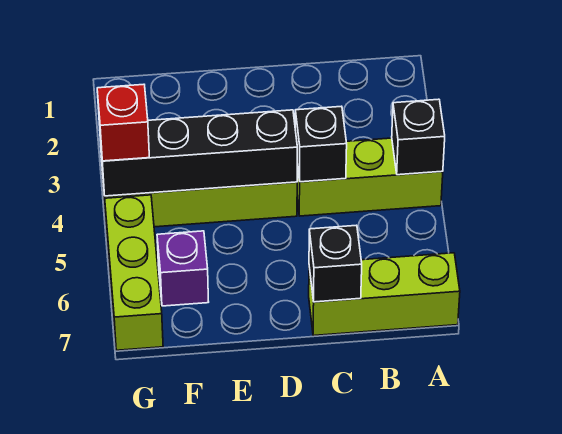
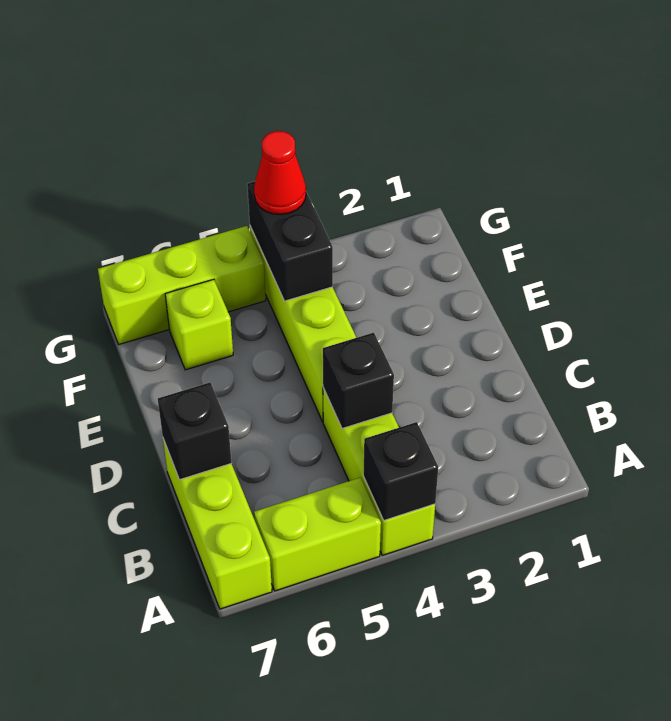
none -> lime 1x2 brick [254,477,381,591]
black 1x4 brick [100,110,297,196] -> black 1x2 brick [247,181,333,301]
purple 1x1 brick [157,231,209,306] -> lime 1x1 brick [165,279,233,370]
red 1x1 brick [97,84,149,161] -> red 1x1 cone [254,131,306,215]

